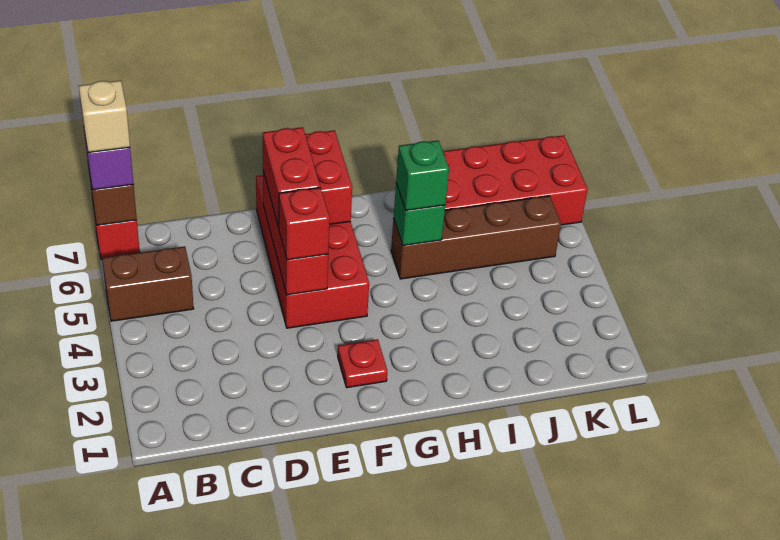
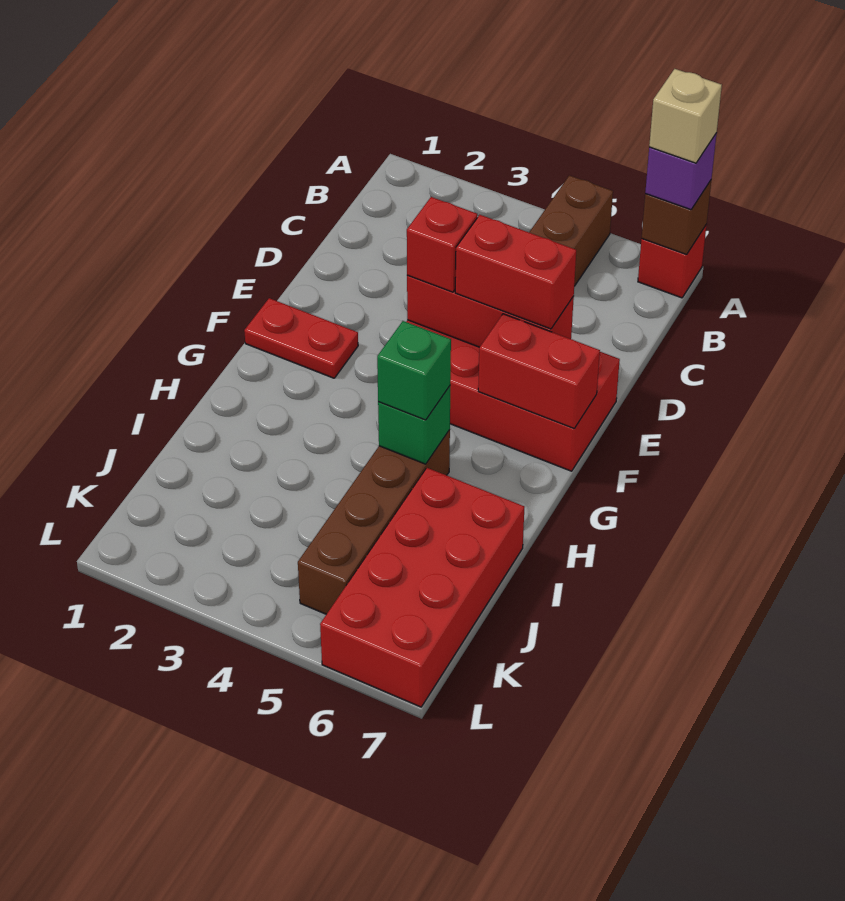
red 1x1 plate [338,339,387,388] -> red 1x2 plate [244,298,358,378]

